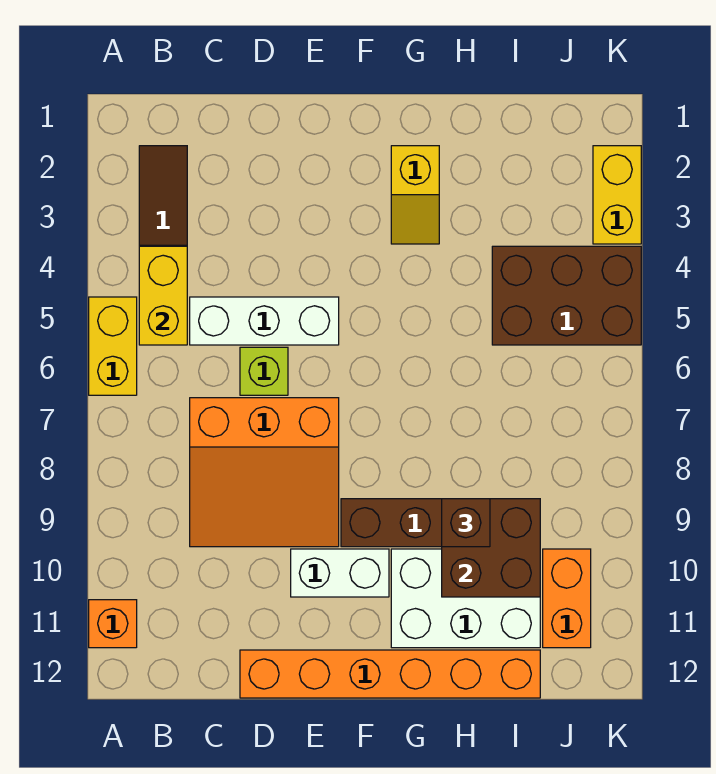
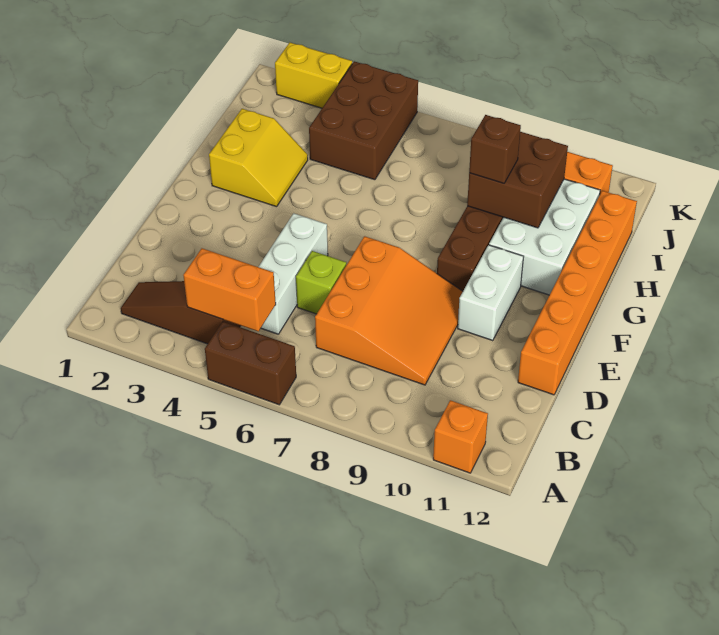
yellow 1x2 brick [89,297,137,395] -> brown 1x2 brick [205,321,296,405]
yellow 1x2 brick [139,246,187,345] -> orange 1x2 brick [183,248,276,331]
yellow 1x2 slope [391,146,439,244] -> yellow 2x2 slope [209,109,308,207]

